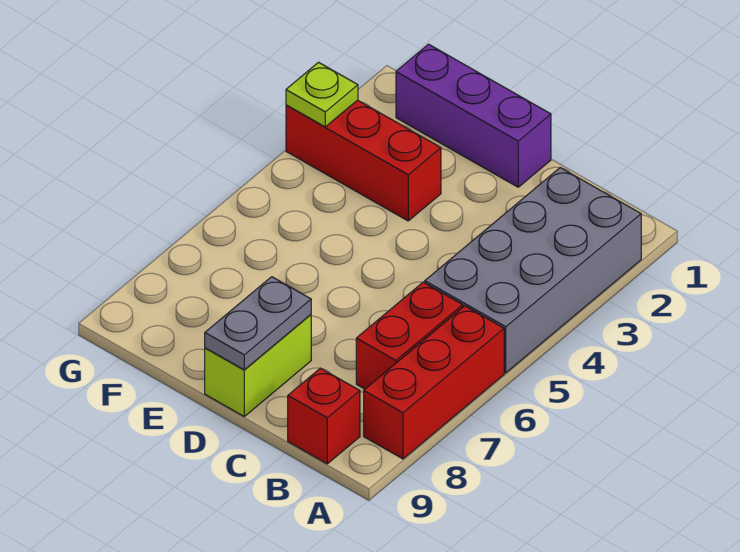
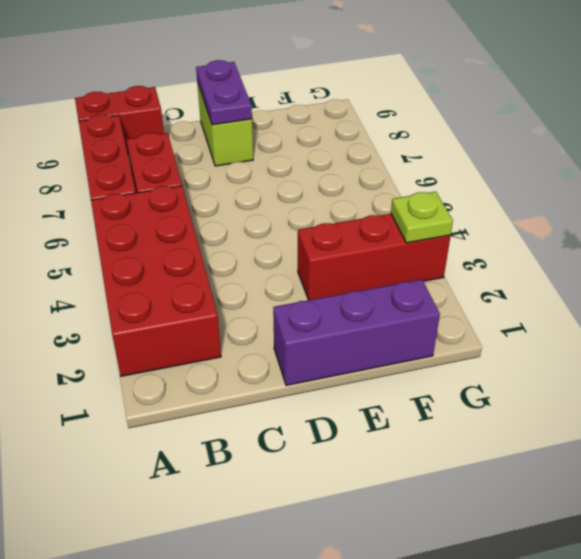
grey 2x4 brick [425,168,641,373] -> red 2x4 brick [91,186,221,376]
red 1x1 brick [288,368,360,464] -> red 1x2 brick [75,86,164,154]
grey 1x2 plate [205,277,311,370] -> purple 1x2 plate [196,60,252,125]

